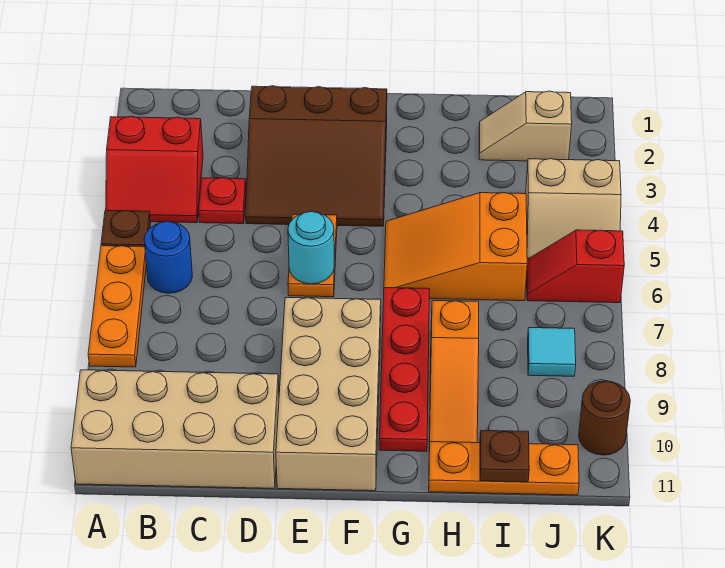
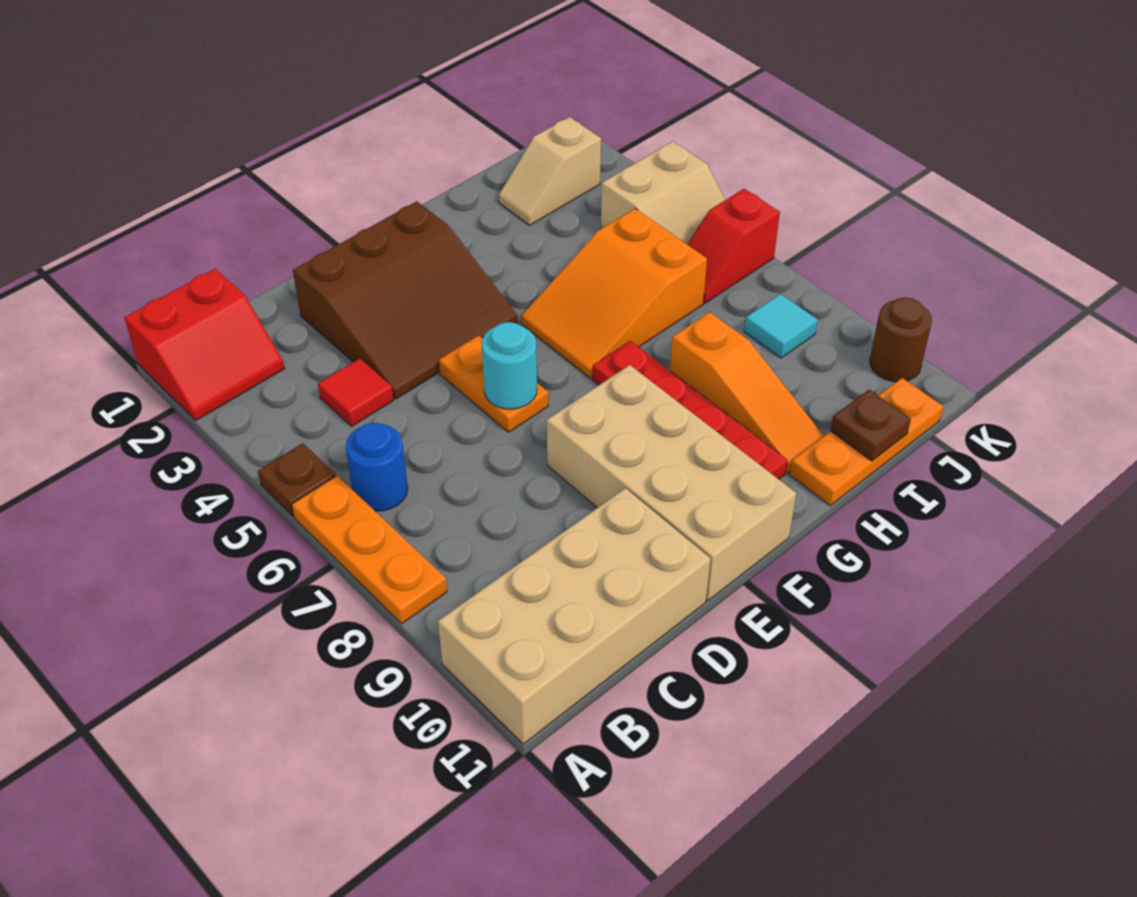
red 2x2 slope [106,116,203,223] -> red 2x2 slope moved to [124,269,285,420]
red 1x1 plate [199,178,246,224] -> red 1x1 tile [318,358,393,426]

